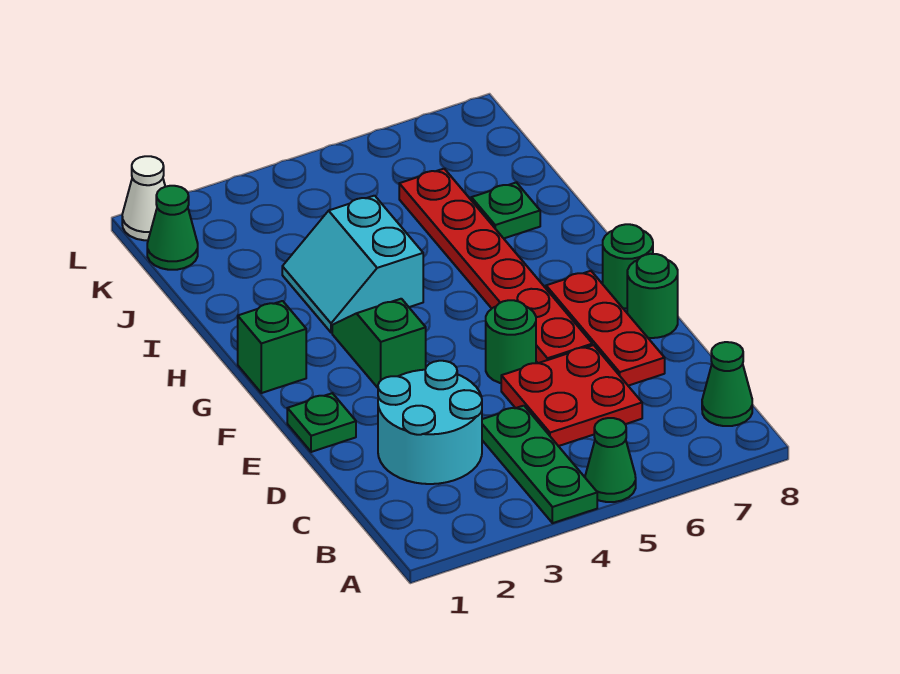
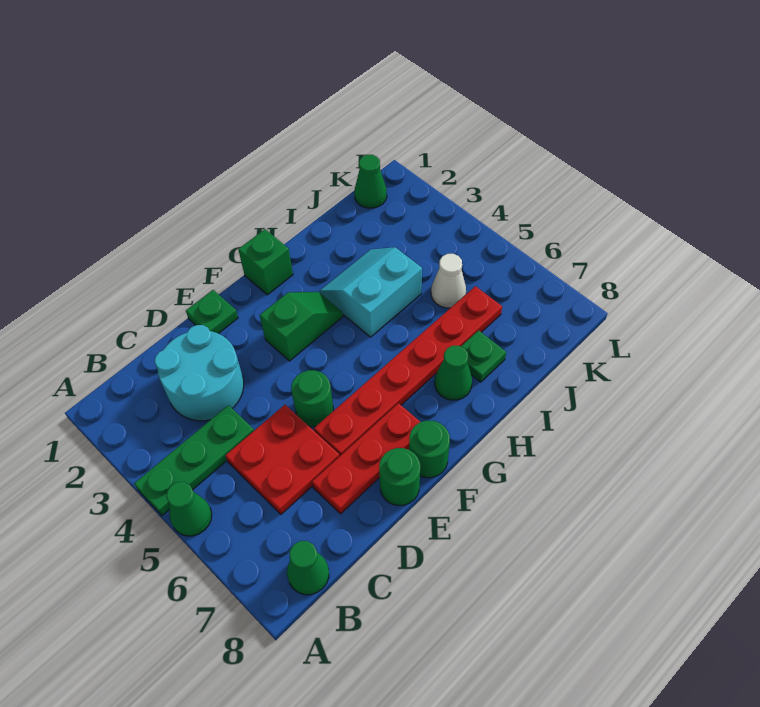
none -> green 1x1 cone [435,346,472,400]
white 1x1 cone [122,156,165,240] -> white 1x1 cone moved to [431,254,466,308]

